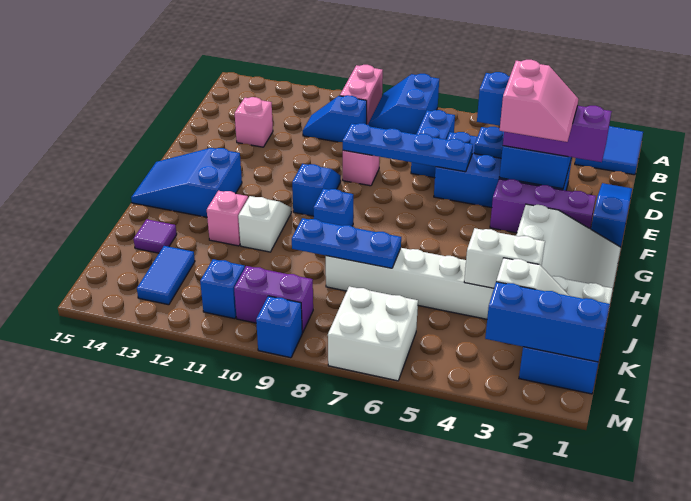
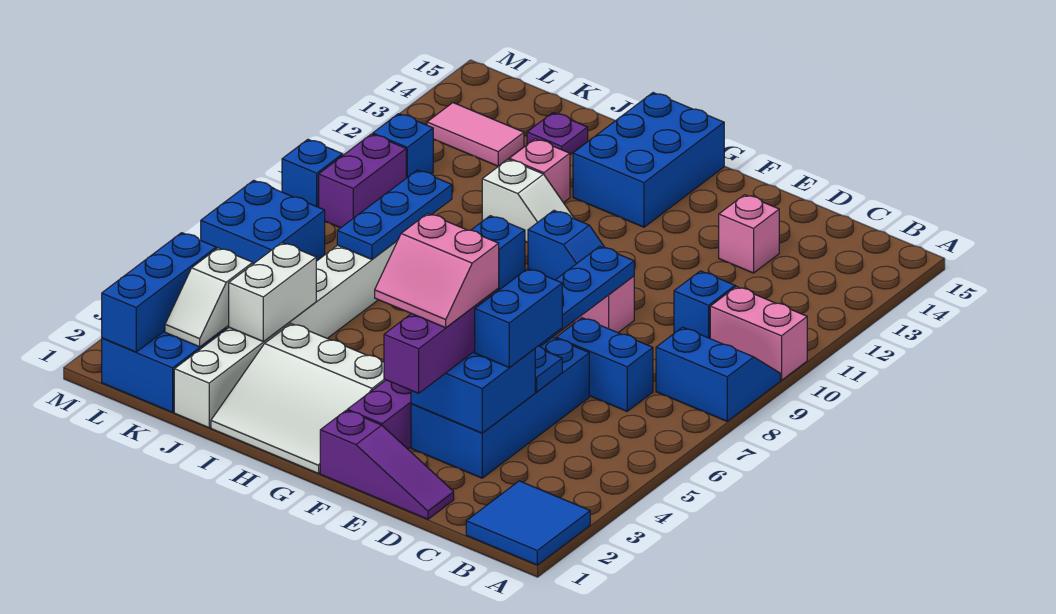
blue 1x3 slope [591,183,632,247] -> purple 1x3 slope [320,410,454,519]
blue 2x3 slope [131,148,242,217] -> blue 2x3 brick [573,93,724,227]
purple 1x1 tile [133,219,177,253] -> purple 1x1 plate [527,113,588,155]
blue 1x2 tile [137,246,195,305] -> pink 1x2 tile [427,103,524,166]
white 2x2 brick [328,286,418,381] -> blue 2x2 brick [201,180,325,264]

